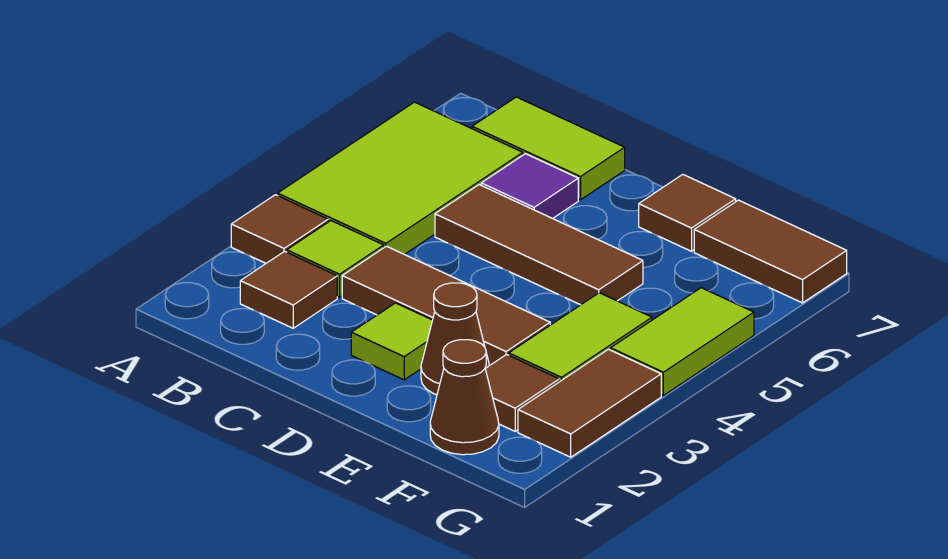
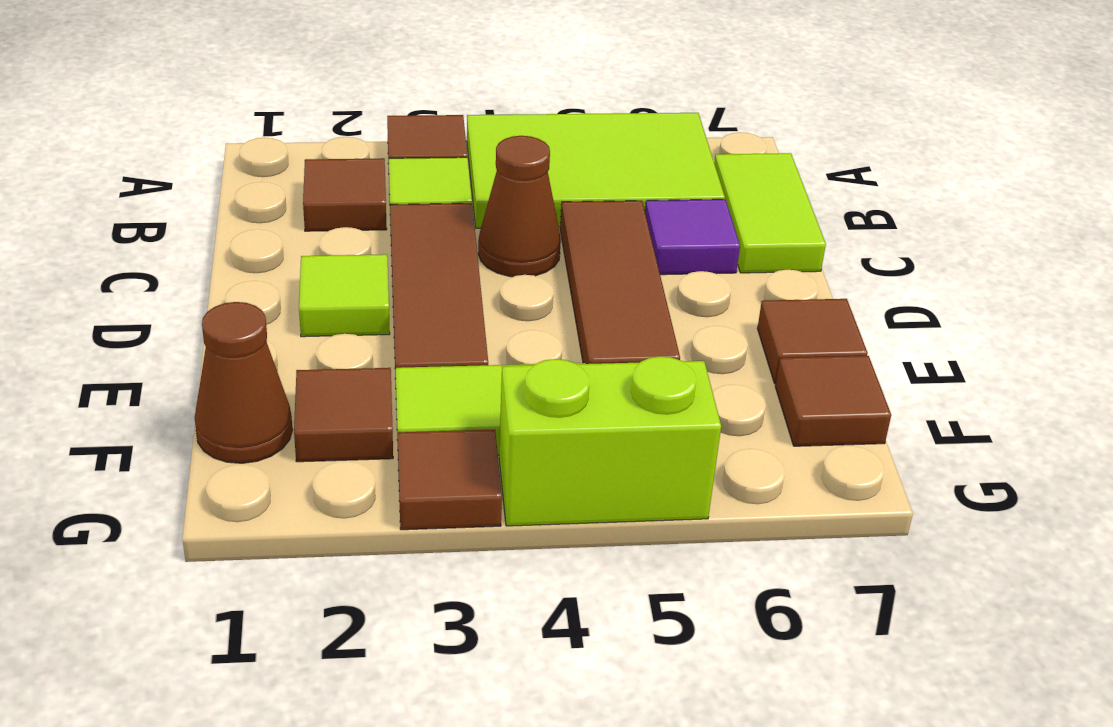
brown 1x1 cone [421,283,489,395] -> brown 1x1 cone moved to [478,136,561,277]
brown 1x2 tile [694,200,847,303] -> brown 1x1 tile [775,356,891,446]
brown 1x2 tile [518,349,661,457] -> brown 1x1 tile [398,430,502,530]
lime 1x2 tile [611,288,754,395] -> lime 1x2 brick [499,356,721,526]

